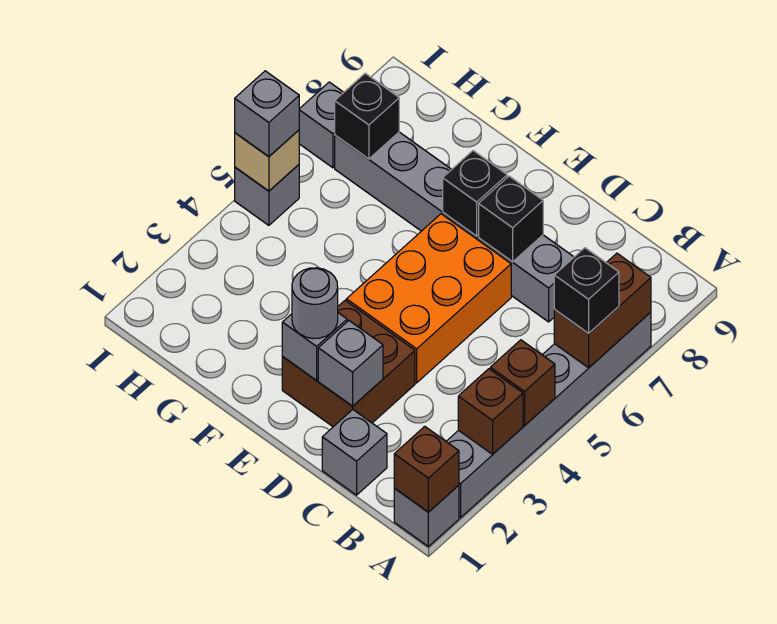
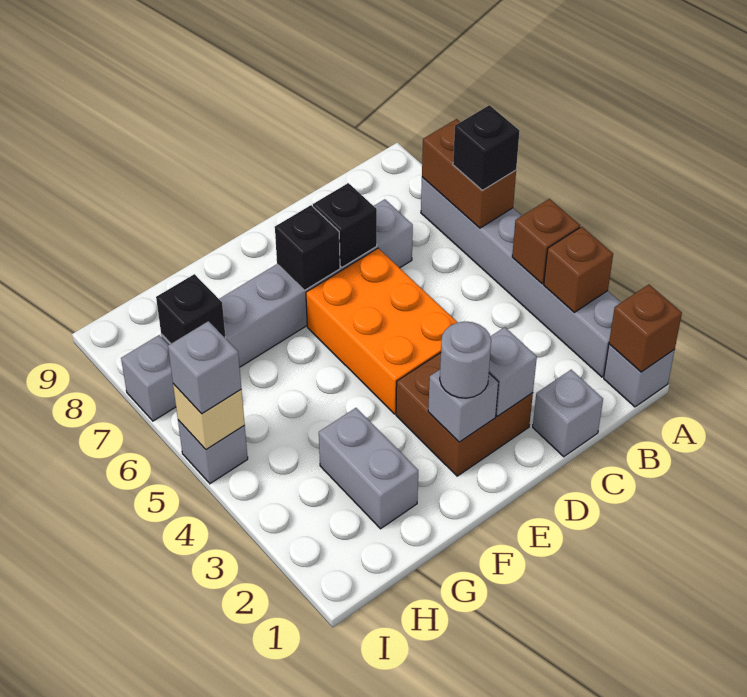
none -> grey 1x2 brick [319,408,418,529]

